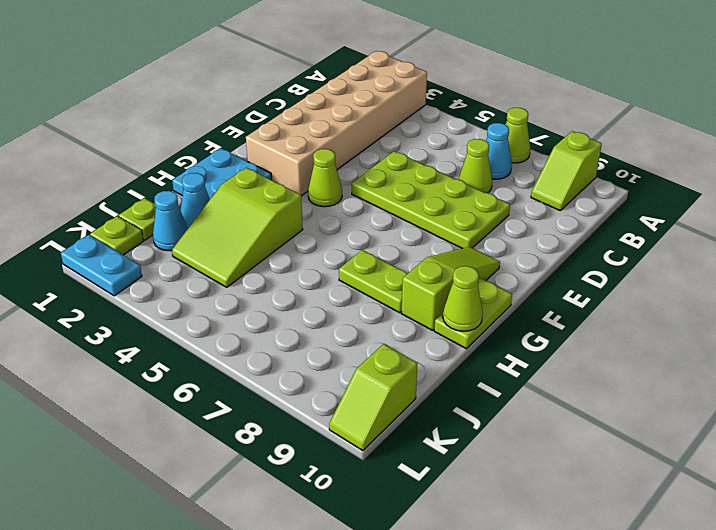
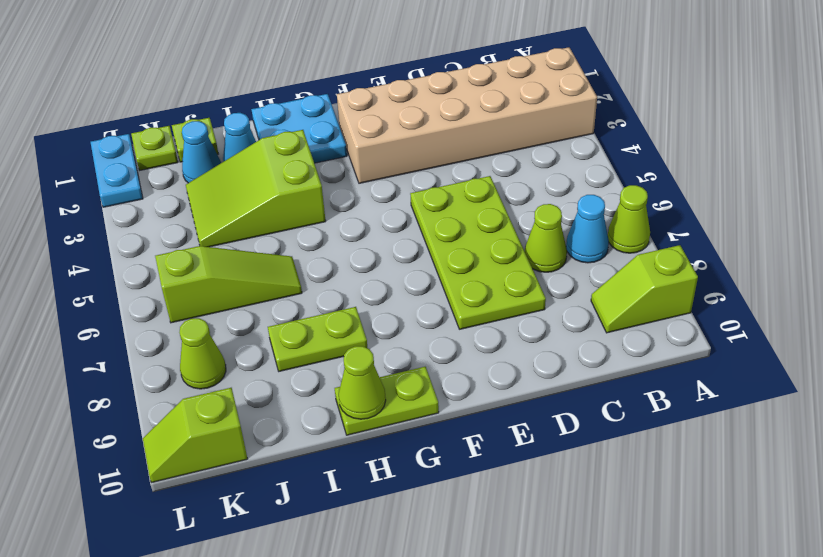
lime 1x1 cone [308,149,342,207] -> lime 1x1 cone moved to [179,318,226,389]
lime 1x3 slope [401,247,500,330] -> lime 1x3 slope moved to [155,246,302,323]
lime 1x2 plate [339,250,408,313] -> lime 1x2 plate turned to [268,307,367,371]

